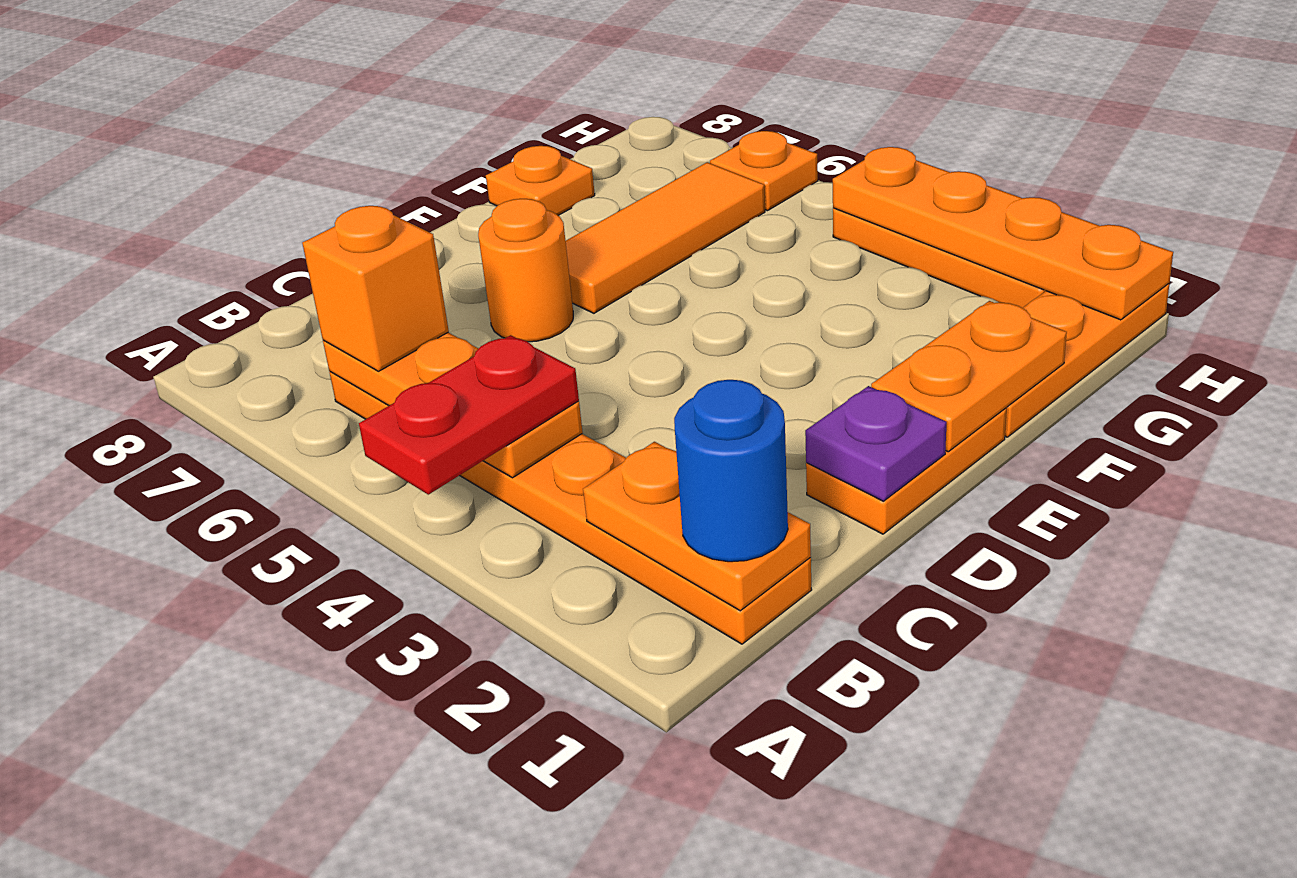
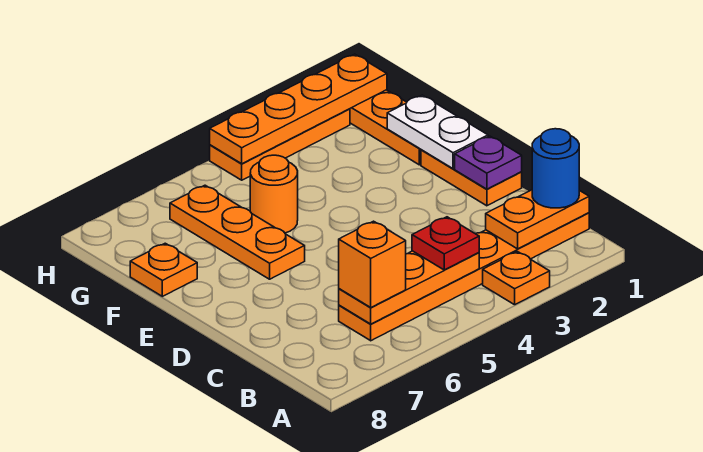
red 1x2 plate [359,335,579,495] -> red 1x1 plate [412,217,479,270]
orange 1x1 round brick [478,199,573,342] -> orange 1x1 round brick moved to [250,155,298,233]
orange 1x2 plate [871,301,1067,452] -> white 1x2 plate [387,95,488,169]
orange 1x3 tile [566,162,765,313] -> orange 1x3 plate [170,185,305,279]
orange 1x1 plate [710,131,818,211] -> orange 1x1 plate moved to [483,252,550,305]

